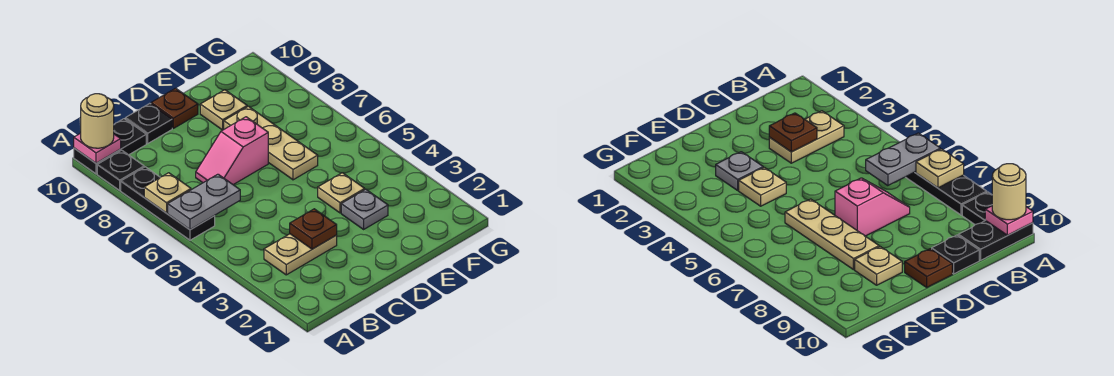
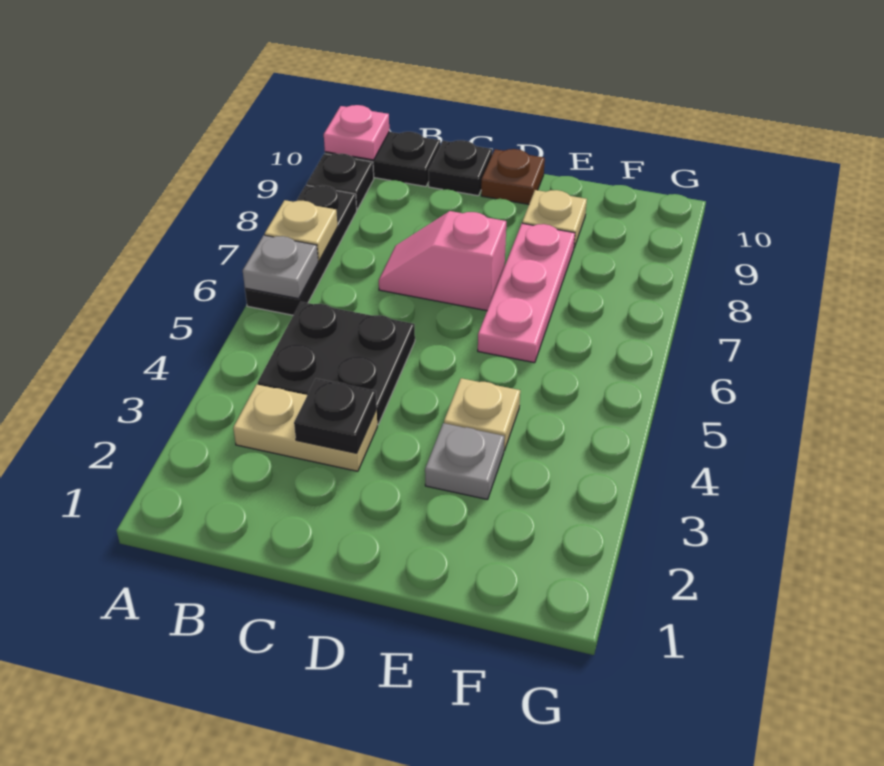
grey 1x2 plate [168,174,240,230] -> grey 1x1 plate [243,235,318,299]
tan 1x1 round brick [81,94,114,148] -> none
none -> black 2x2 plate [258,302,415,425]
brown 1x1 plate [290,209,337,249] -> black 1x1 plate [294,379,377,453]
tan 1x3 plate [224,106,318,180] -> pink 1x3 plate [478,223,575,363]

